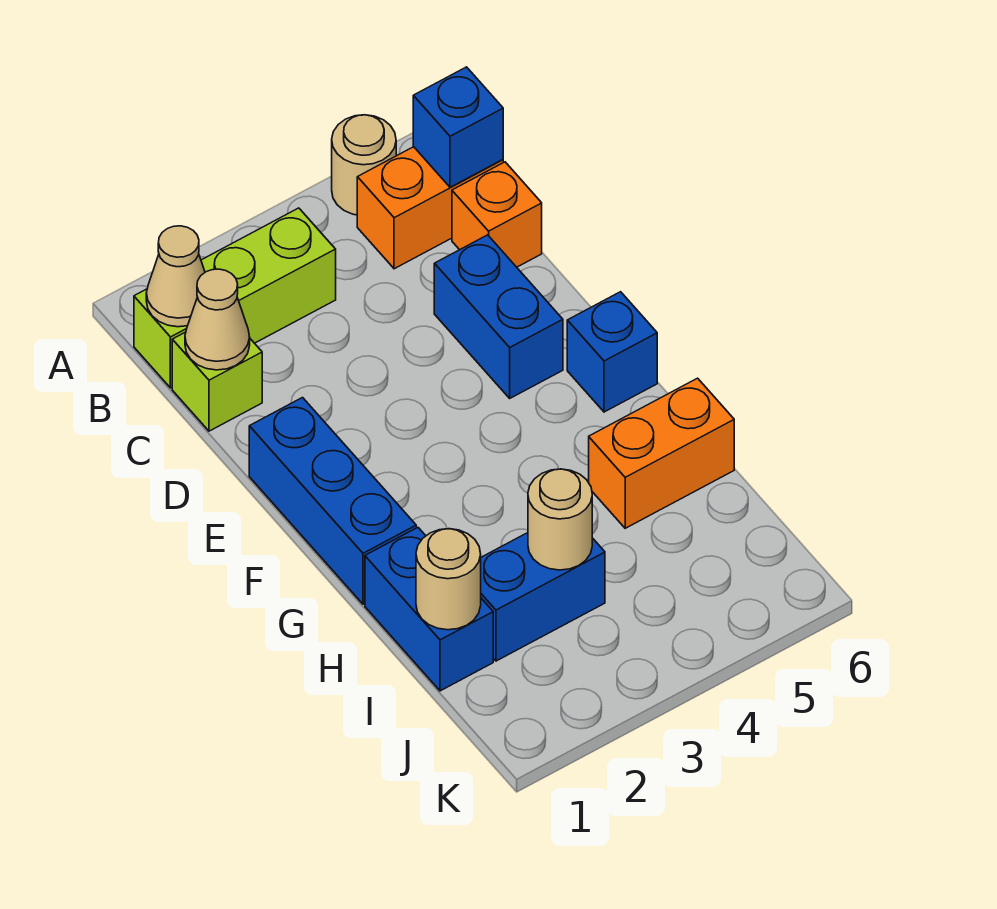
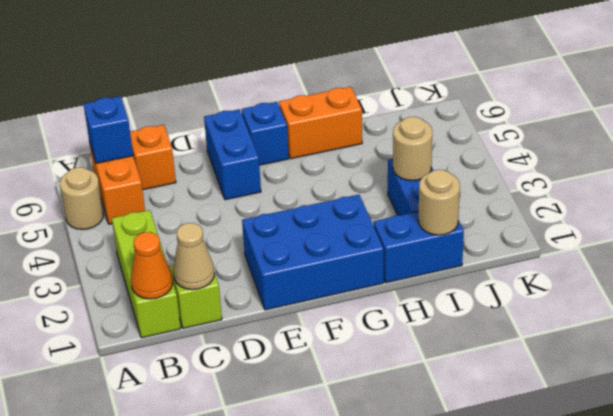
tan 1x1 cone [146,226,205,327] -> orange 1x1 cone [131,232,173,299]
blue 1x2 brick [434,235,563,398] -> blue 1x2 brick turned to [204,109,261,200]
blue 1x3 brick [249,398,416,604] -> blue 2x3 brick [242,195,384,310]
orange 1x2 brick [589,378,734,528] -> orange 1x2 brick turned to [279,87,362,159]

